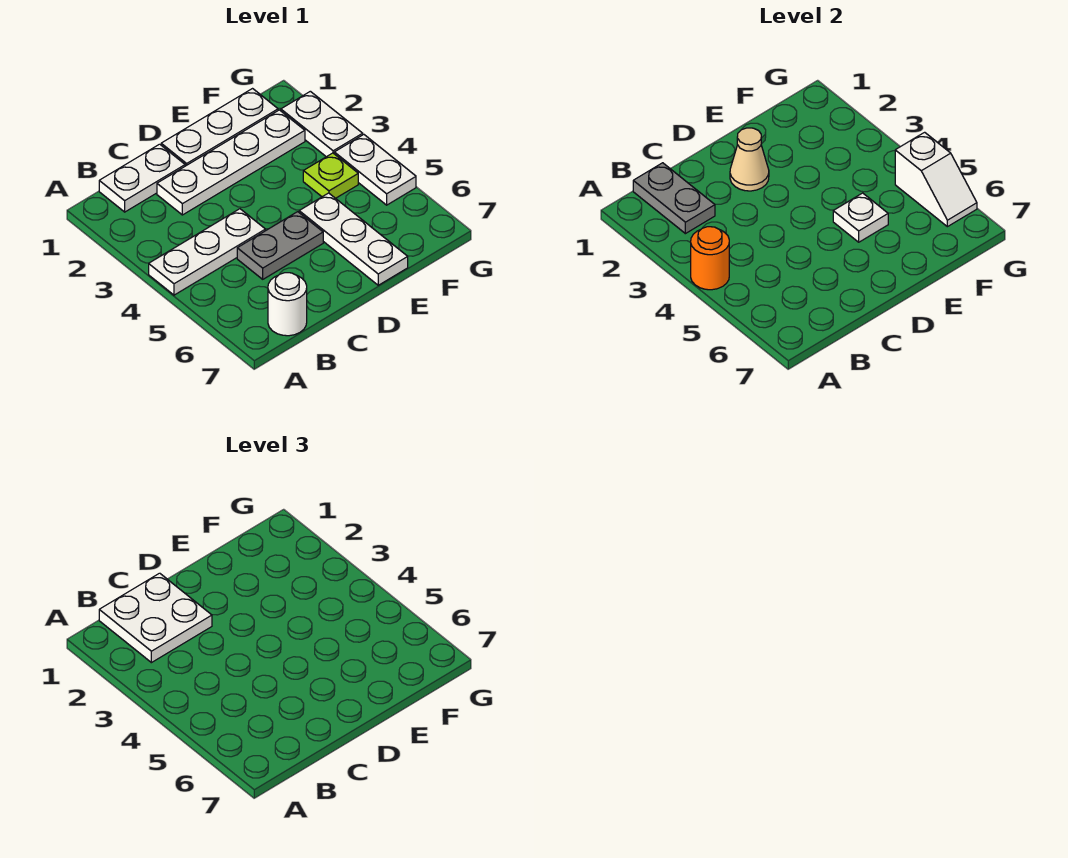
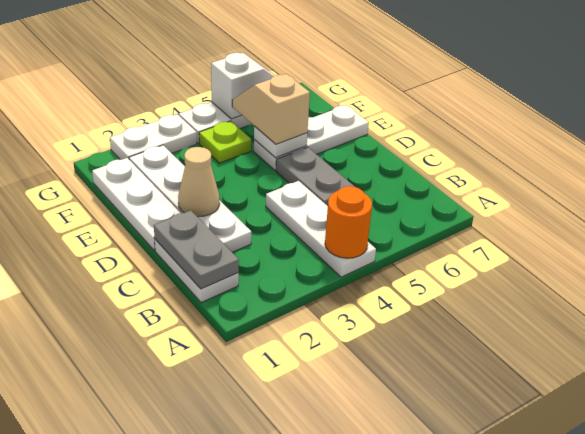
grey 1x2 plate [633,163,715,234] -> grey 1x2 plate turned to [154,210,239,289]
white 2x2 plate [99,573,212,663] -> none
white 1x1 round brick [268,273,307,336] -> none
none -> tan 1x2 slope [232,74,310,144]

